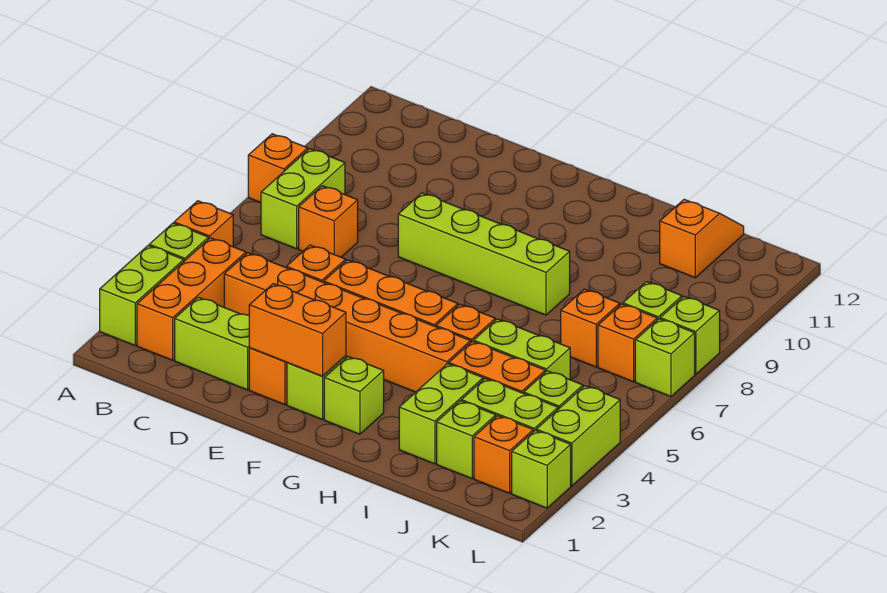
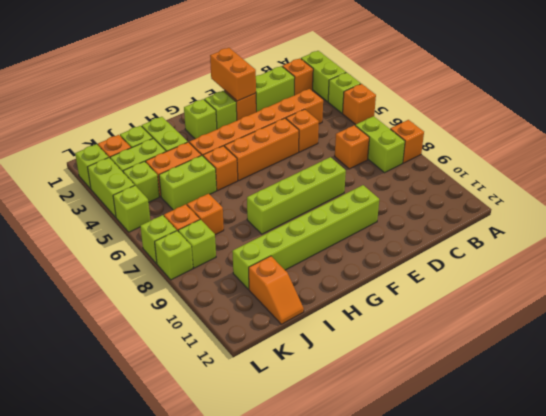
orange 1x3 brick [137,238,246,360] -> orange 1x1 brick [282,58,313,95]
orange 1x2 brick [249,284,346,376] -> orange 1x2 brick turned to [210,48,256,101]
none -> lime 1x6 brick [232,185,379,289]
none -> lime 1x1 brick [113,186,150,232]

